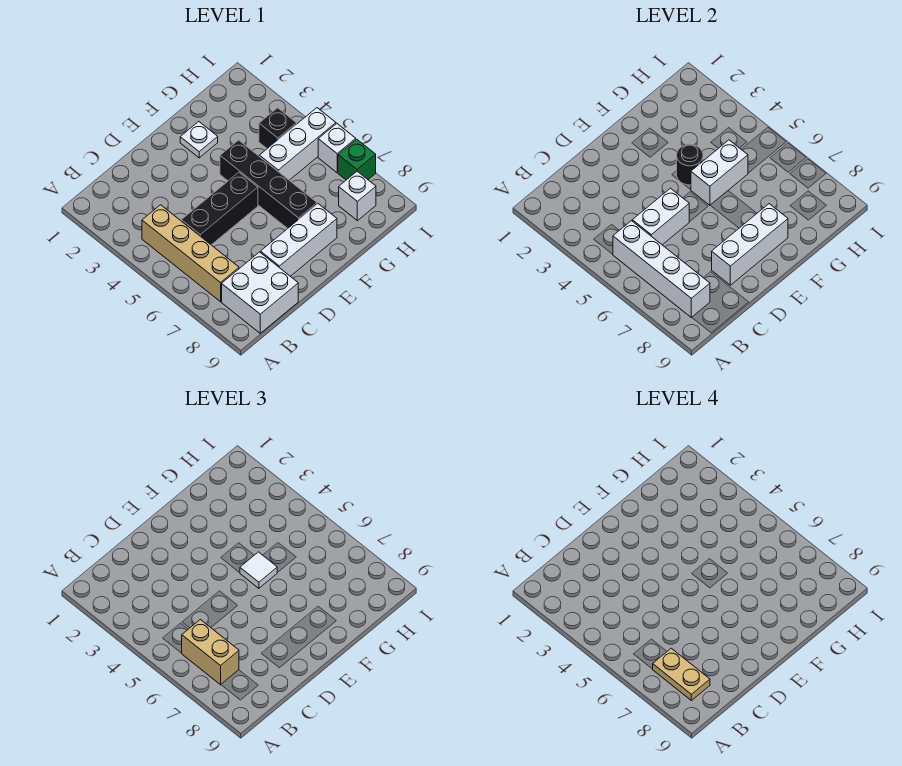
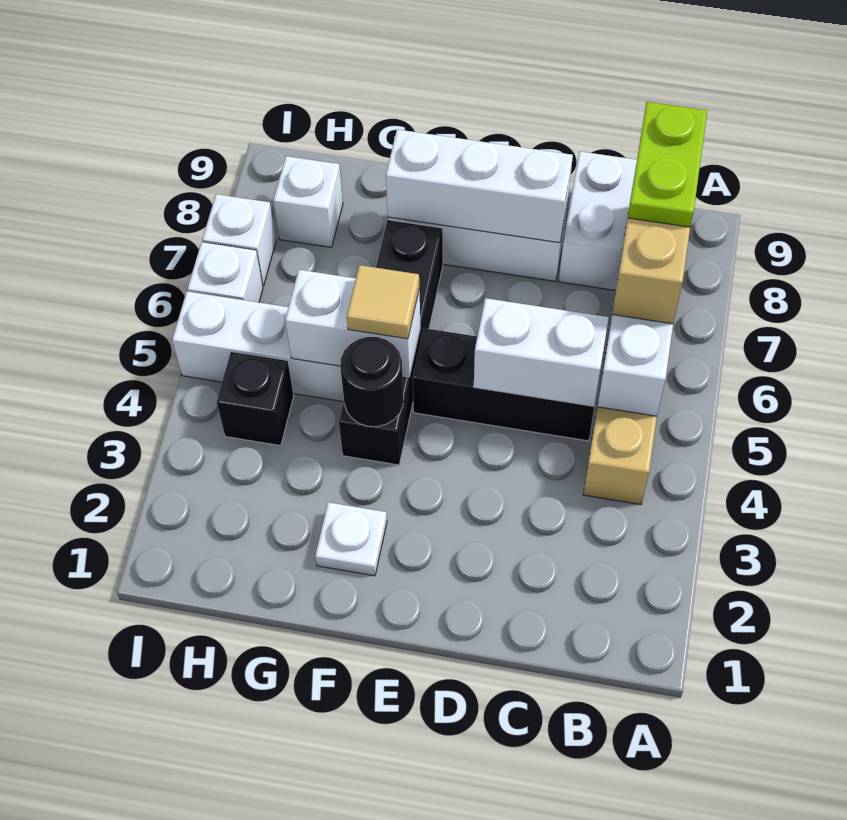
tan 1x2 plate [653,648,710,700] -> lime 1x2 plate [628,102,707,227]
white 1x1 tile [240,552,277,588] -> tan 1x1 tile [347,265,419,339]
green 1x1 brick [338,139,376,180] -> white 1x1 brick [202,194,276,286]

